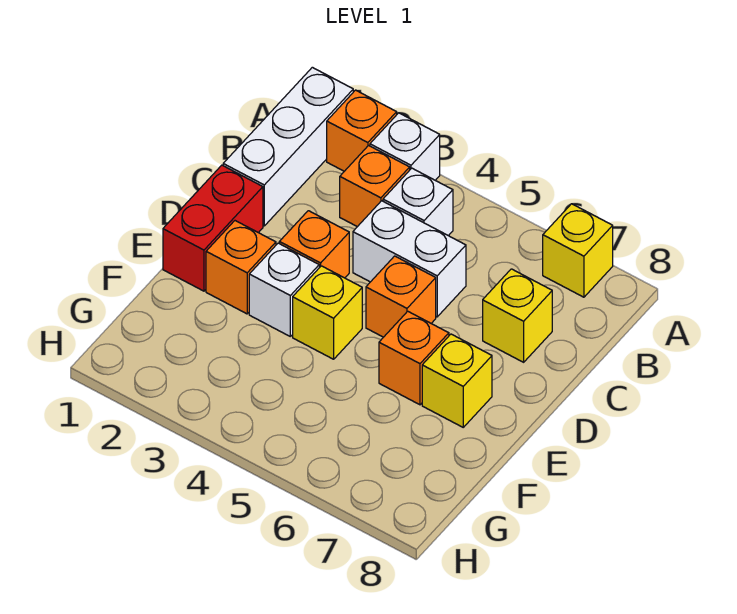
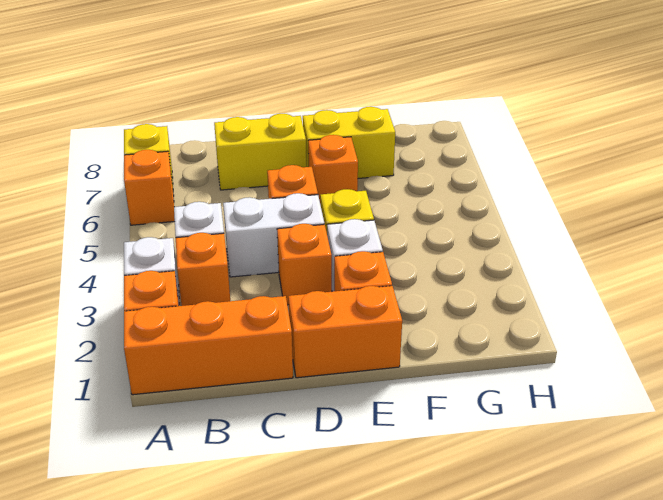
white 1x3 brick [223,67,353,226] -> orange 1x3 brick [124,296,293,395]
none -> orange 1x1 brick [124,150,175,225]
white 1x2 brick [353,201,466,317] -> white 1x2 brick turned to [223,193,324,277]
yellow 1x1 brick [483,269,552,362] -> yellow 1x2 brick [214,114,306,190]
red 1x2 brick [163,165,263,291] -> orange 1x2 brick [288,286,402,378]
yellow 1x1 brick [422,334,492,427] -> yellow 1x2 brick [303,107,395,178]

